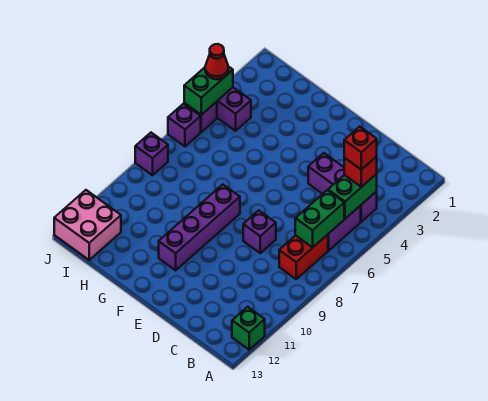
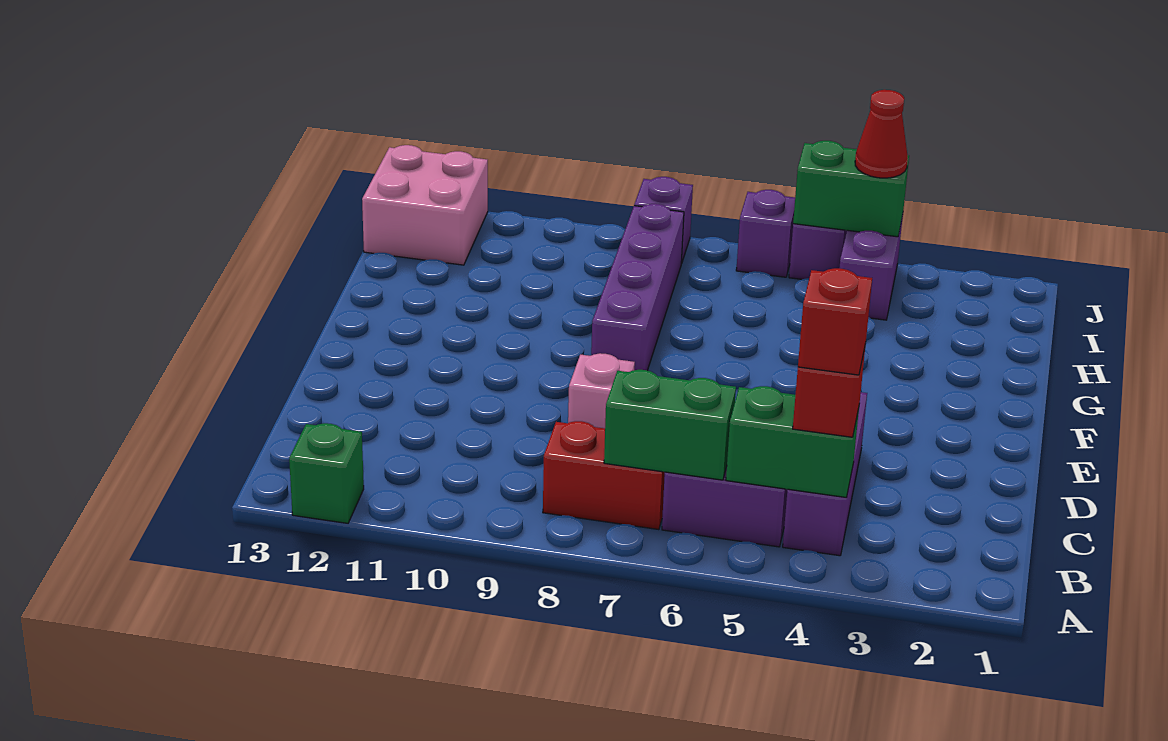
purple 1x1 brick [243,210,276,253] -> pink 1x1 brick [568,353,635,428]
purple 1x4 brick [159,185,240,270] -> purple 1x4 brick turned to [591,204,684,371]

